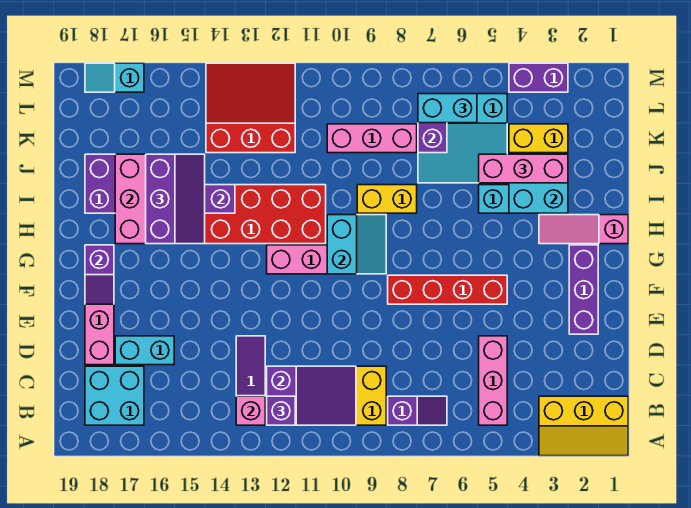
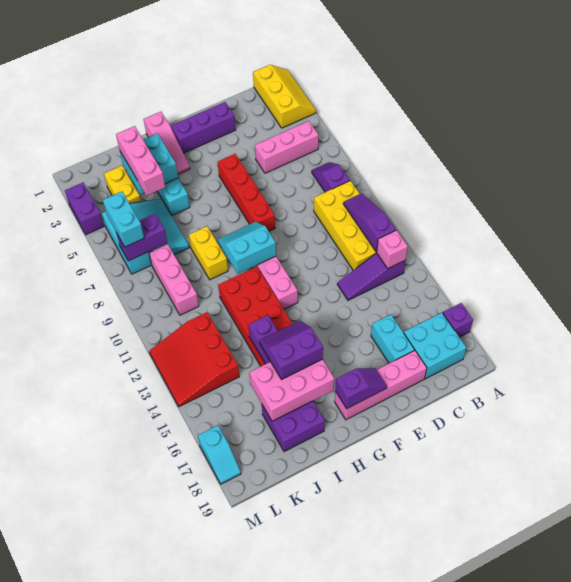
purple 2x3 slope [267,366,356,425] -> purple 1x3 slope [343,193,396,252]
purple 1x1 brick [267,396,295,425] -> purple 1x1 brick moved to [443,303,473,337]
purple 2x3 slope [146,154,205,244] -> purple 2x2 slope [259,321,323,380]

